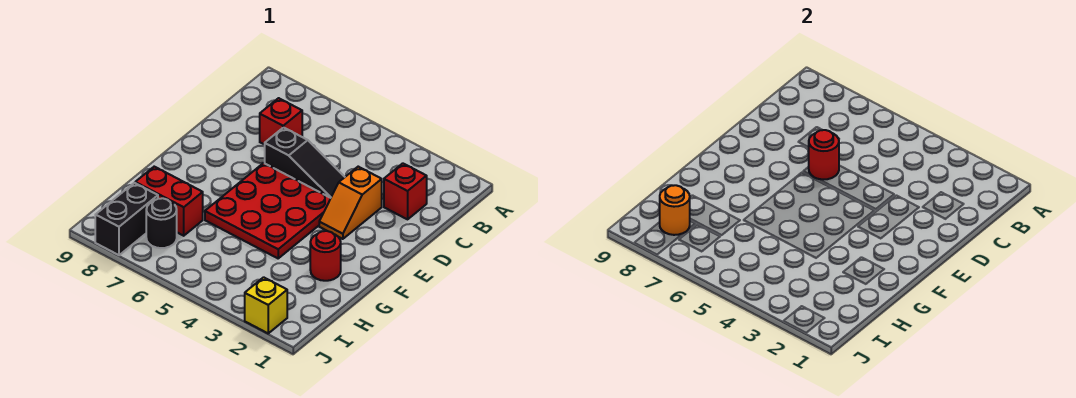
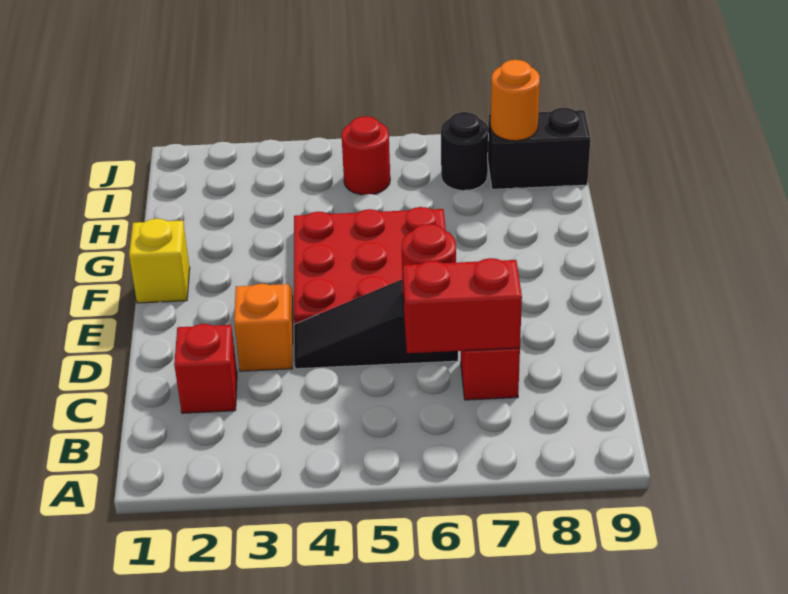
red 1x1 round brick [310,231,341,281] -> red 1x1 round brick moved to [342,116,390,195]
red 1x2 brick [135,167,203,236] -> red 1x2 brick moved to [403,258,522,353]
black 1x2 brick [95,183,158,255] -> black 1x2 brick turned to [488,108,590,189]
yellow 1x1 brick [245,277,287,333] -> yellow 1x1 brick moved to [129,219,190,303]

